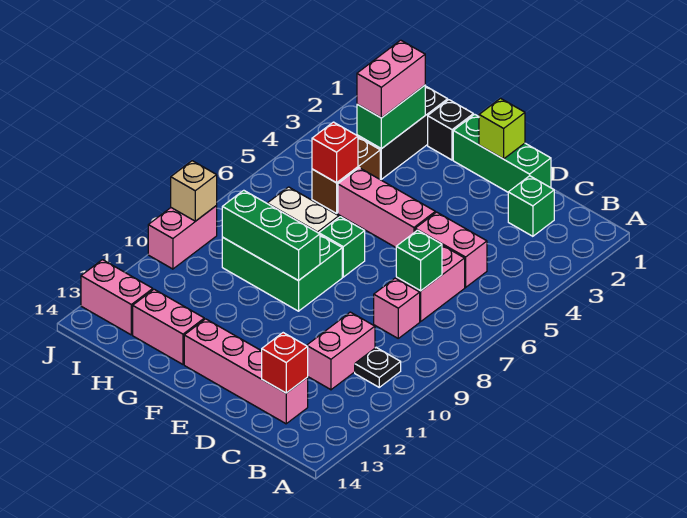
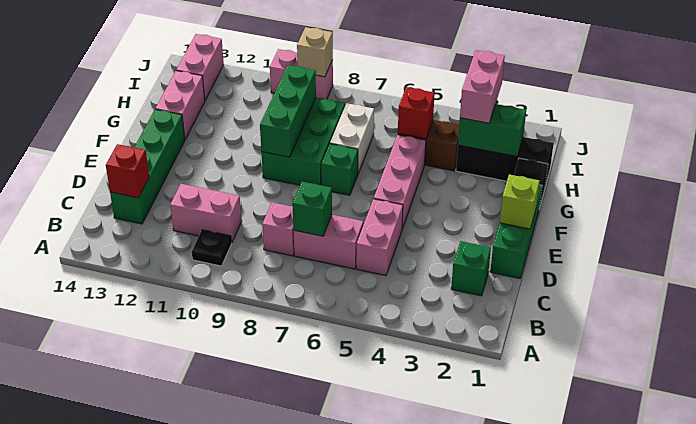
pink 1x4 brick [184,319,308,424] -> green 1x4 brick [110,109,185,224]
pink 1x2 brick [357,40,425,118] -> pink 1x2 brick turned to [460,50,505,123]

